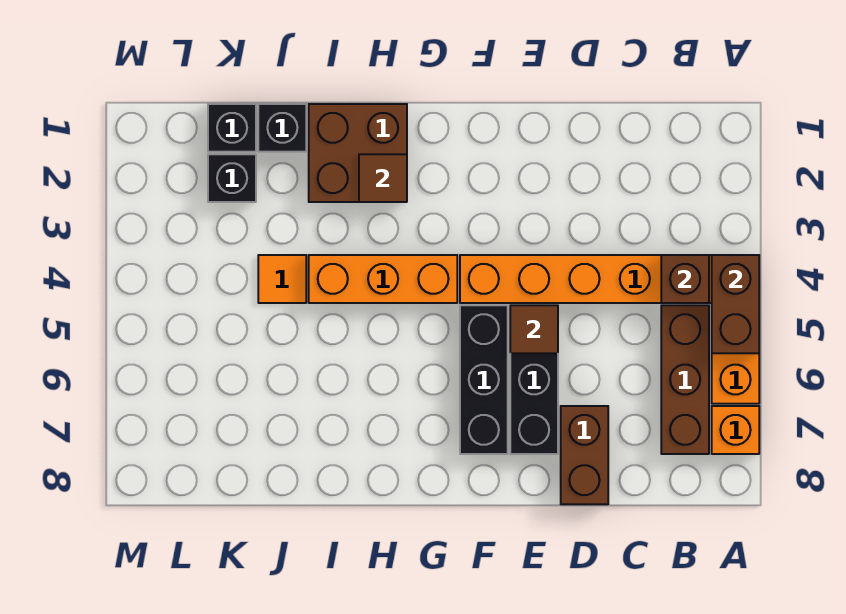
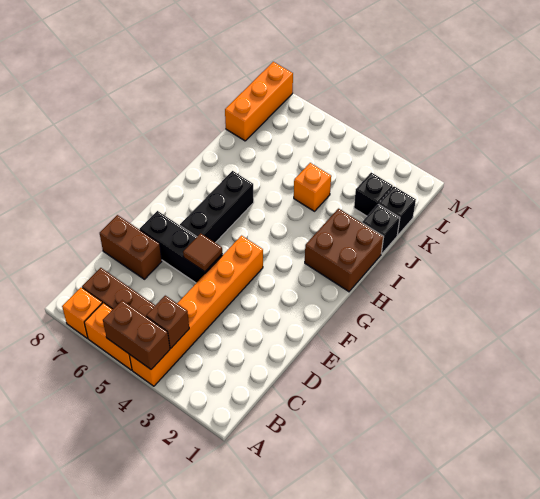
black 1x3 brick [460,305,508,454] -> black 1x3 brick turned to [180,171,254,243]
orange 1x3 brick [309,255,457,303] -> orange 1x3 brick moved to [225,62,293,141]
brown 1x1 tile [359,154,407,202] -> none
orange 1x1 tile [258,255,306,303] -> orange 1x1 brick [294,163,331,211]

